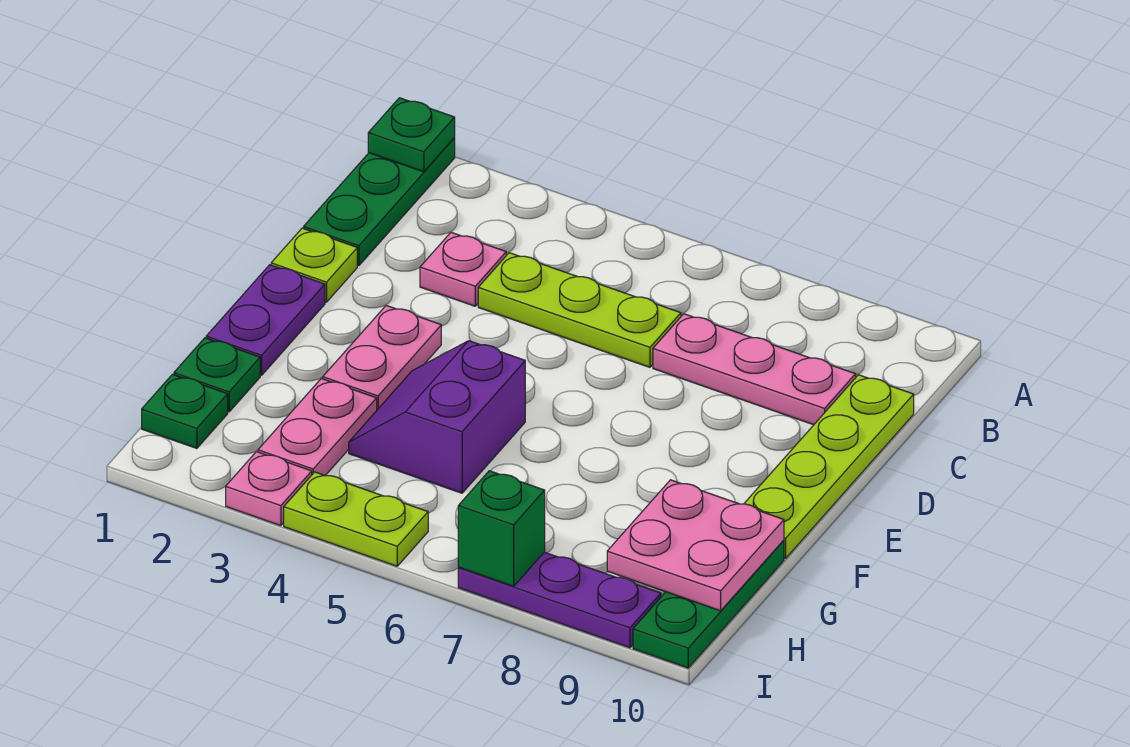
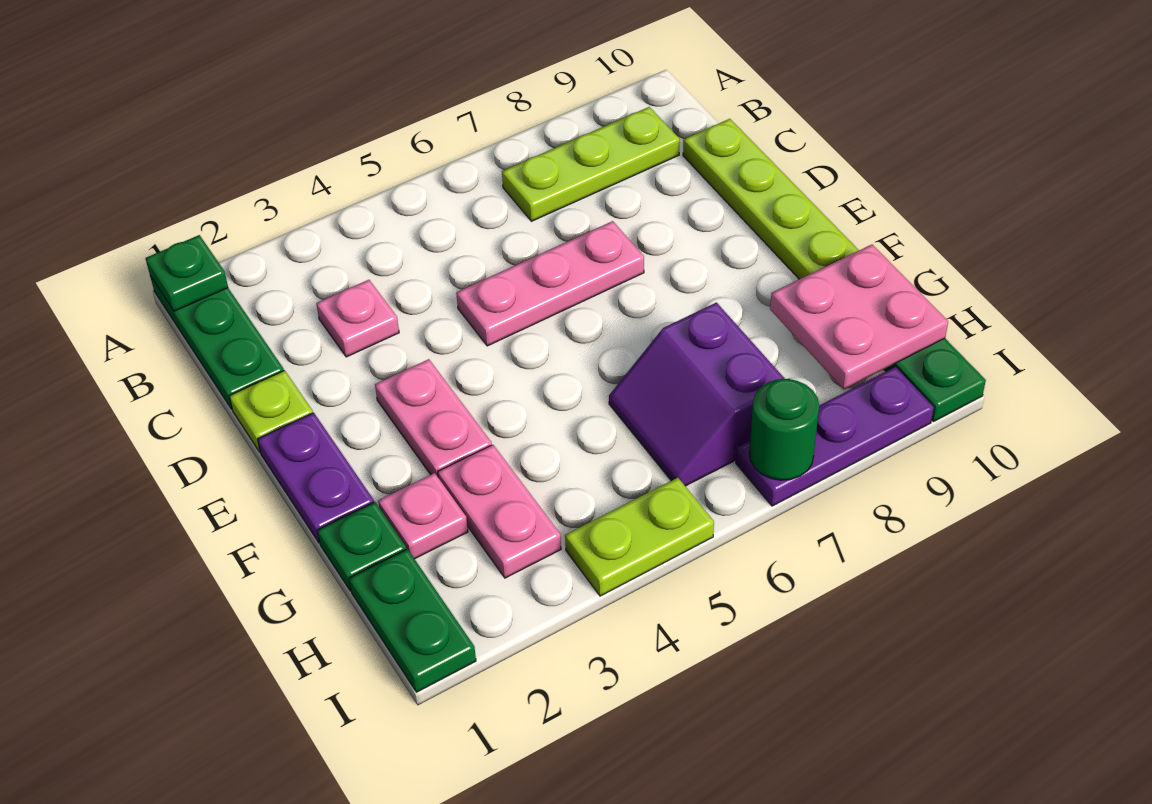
lime 1x3 plate [478,253,681,367] -> lime 1x3 plate moved to [502,107,680,221]
pink 1x3 plate [653,314,856,425] -> pink 1x3 plate moved to [456,221,644,346]
purple 2x2 slope [349,341,525,493] -> purple 2x2 slope moved to [609,303,785,486]
green 1x1 plate [142,374,228,448] -> green 1x2 plate [349,549,476,692]
pink 1x1 plate [226,452,312,526] -> pink 1x1 plate moved to [378,473,468,559]
green 1x1 brick [458,471,545,586] -> green 1x1 round brick [749,379,819,480]

